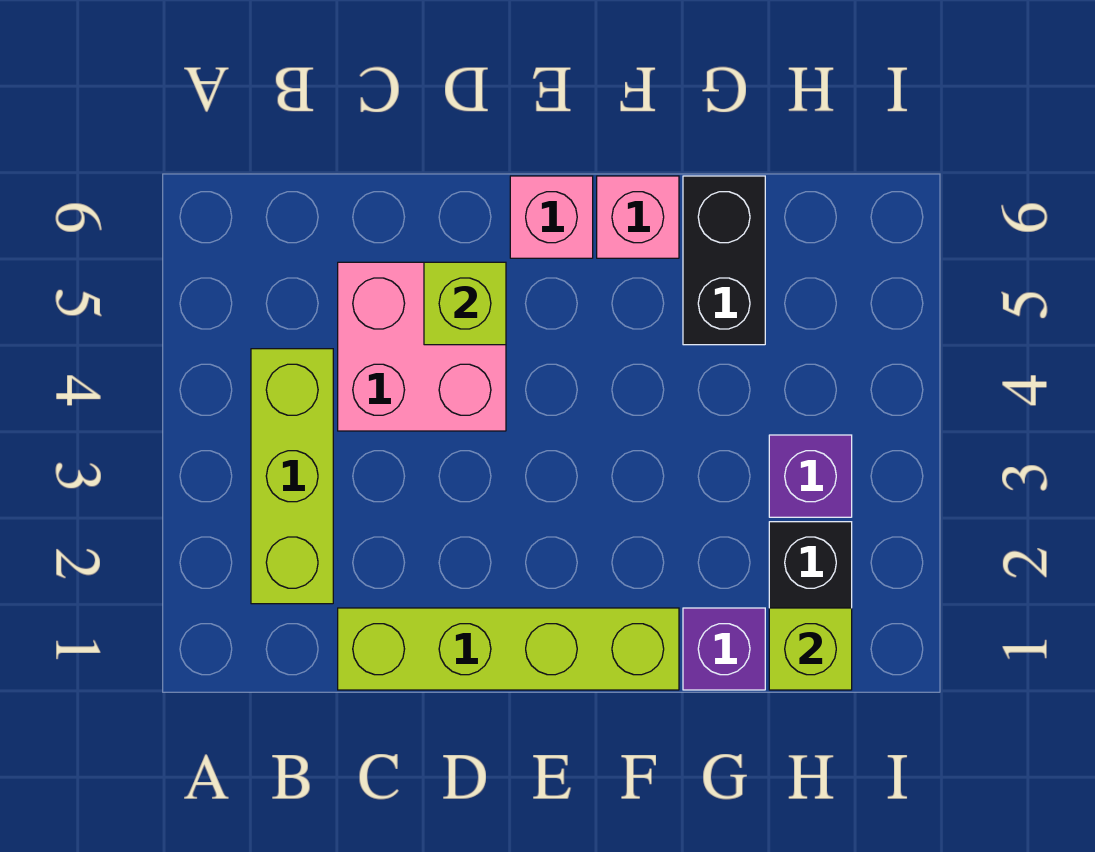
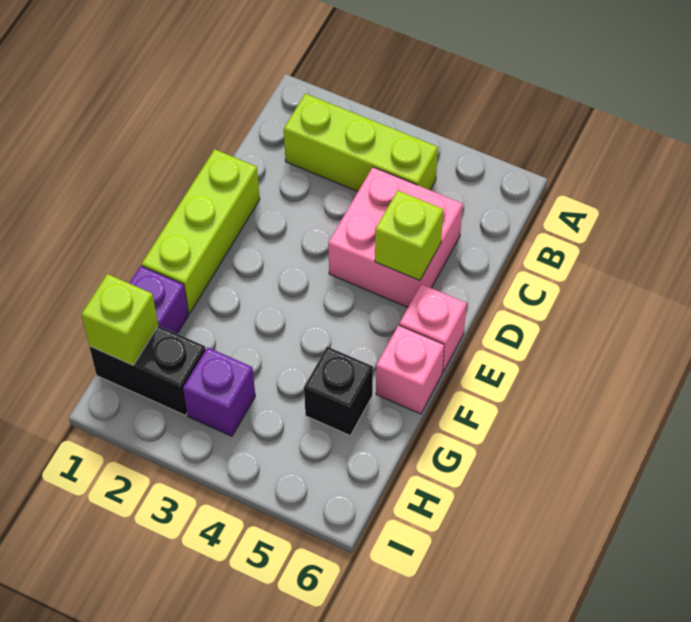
lime 1x4 brick [338,608,679,690] -> lime 1x3 brick [142,149,260,313]
black 1x2 brick [683,176,765,345] -> black 1x1 brick [304,347,373,435]

